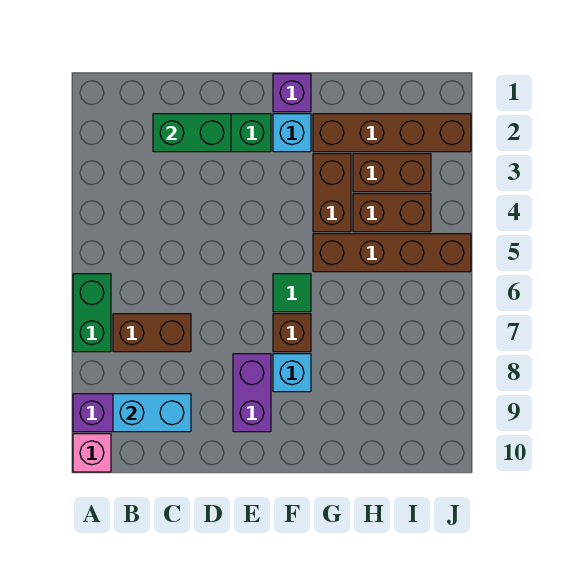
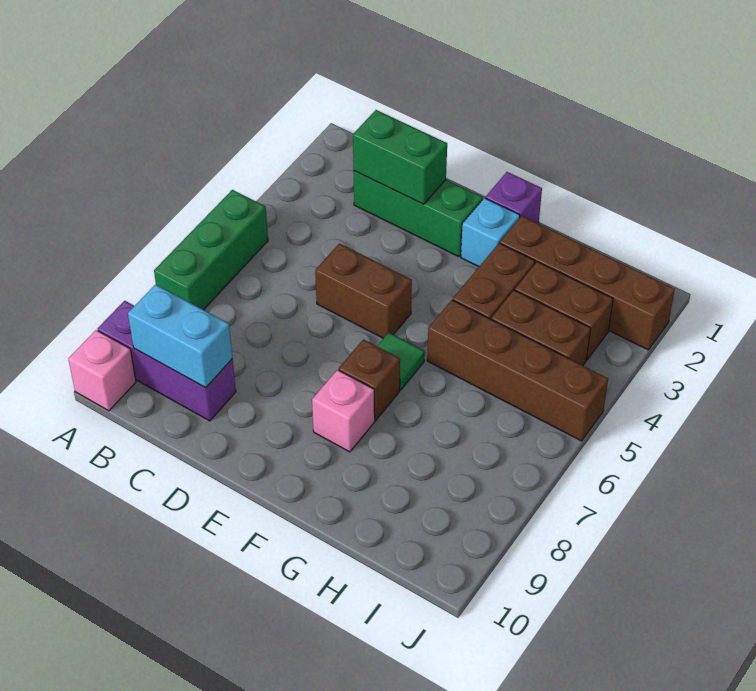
green 1x2 brick [73,274,111,352] -> green 1x3 brick [154,190,268,310]
brown 1x2 brick [113,314,191,352] -> brown 1x2 brick moved to [315,244,412,338]
purple 1x2 brick [233,354,271,432] -> none
cyan 1x1 brick [273,354,311,392] -> pink 1x1 brick [312,370,375,452]

